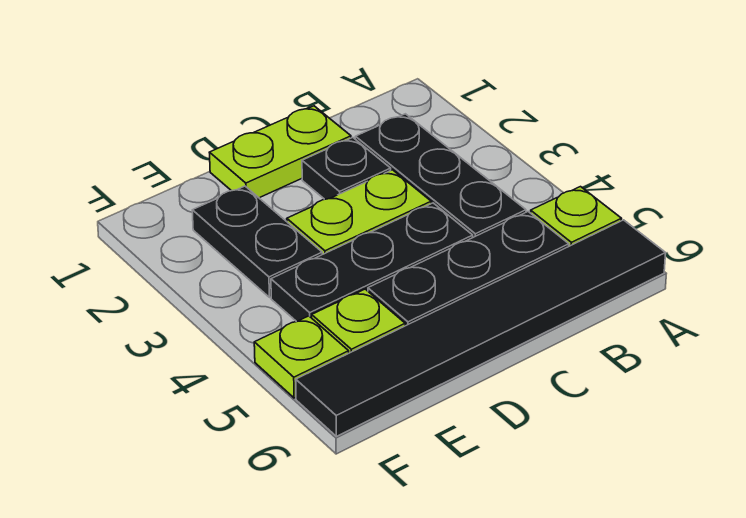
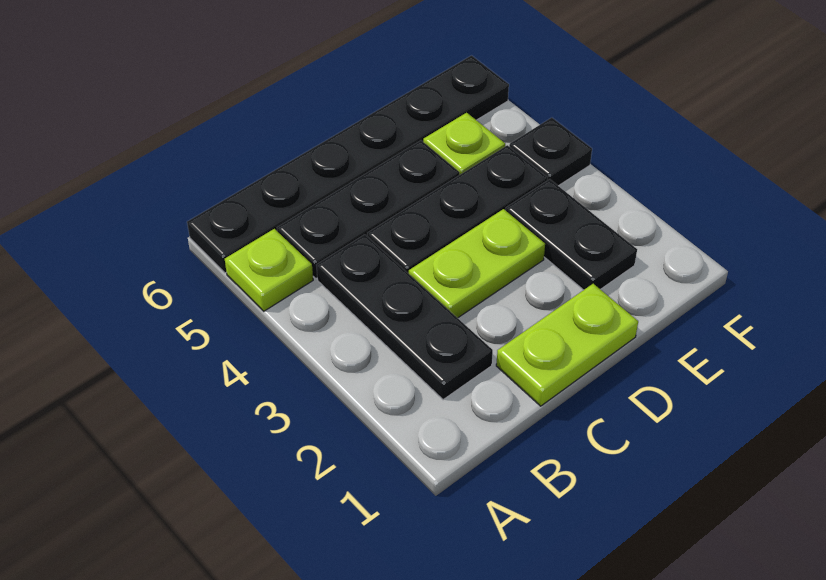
black 1x6 tile [296,220,666,436] -> black 1x6 plate [187,56,509,273]
black 1x1 plate [302,138,391,199] -> black 1x1 plate moved to [509,118,592,186]
lime 1x1 plate [254,316,349,398] -> none

